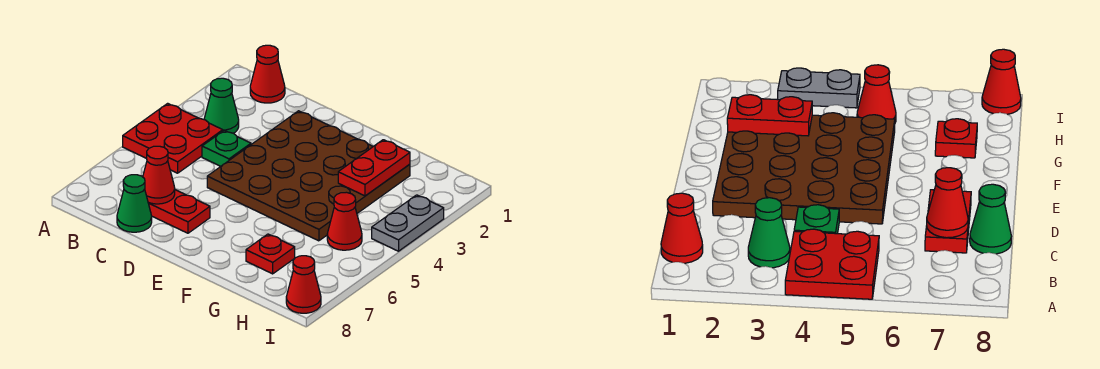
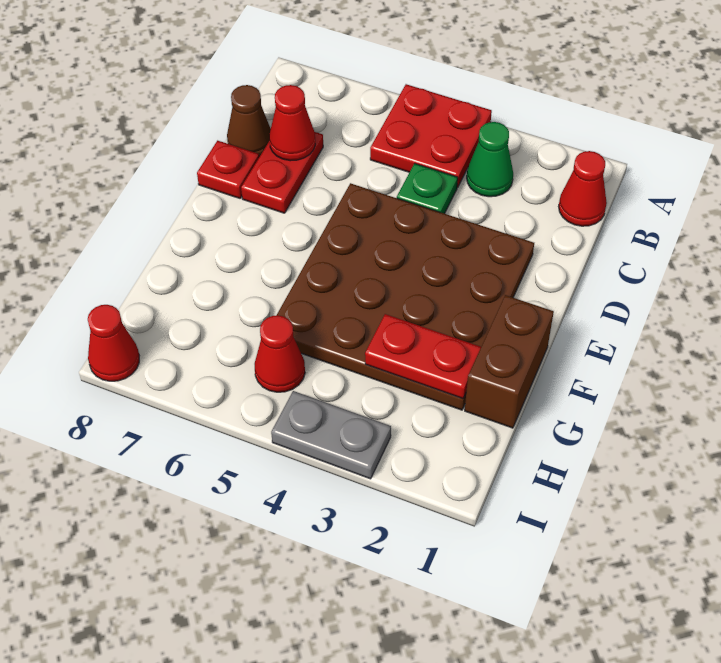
green 1x1 cone [117,175,152,232] -> brown 1x1 cone [227,85,271,157]
none -> brown 1x2 brick [465,295,554,428]
red 1x1 plate [246,234,295,274] -> red 1x1 plate moved to [197,141,259,198]

